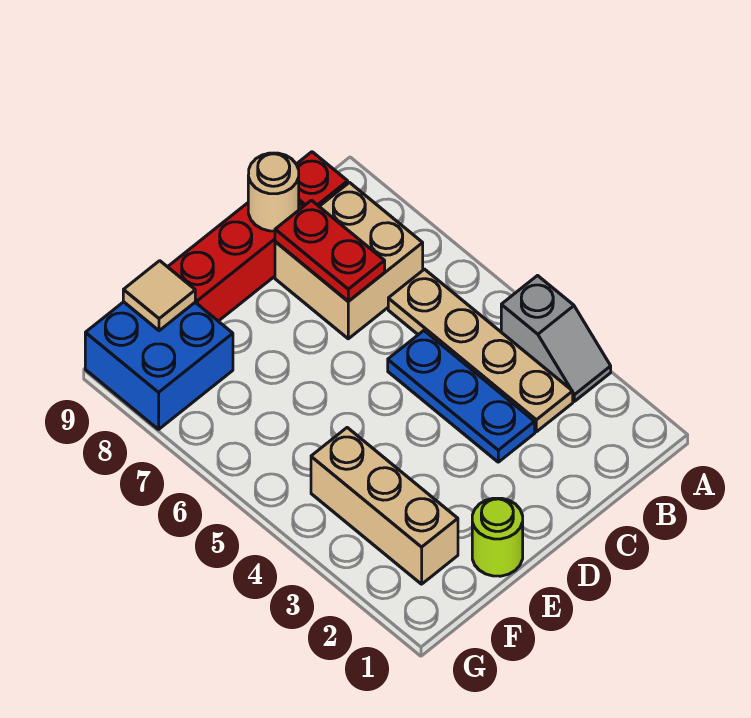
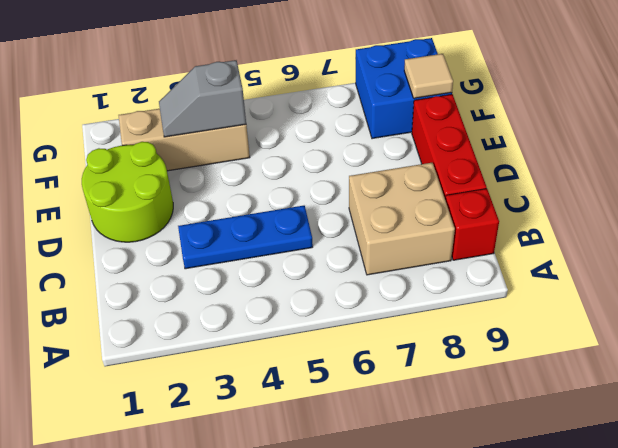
grey 1x2 slope [501,276,611,401] -> grey 1x2 slope moved to [159,60,246,137]
tan 1x4 plate [388,269,573,432] -> none
red 1x2 plate [275,200,385,301] -> none
tan 1x1 round brick [248,153,299,231] -> none
lime 1x1 round brick [472,498,523,576] -> lime 2x2 round brick [82,142,173,242]

